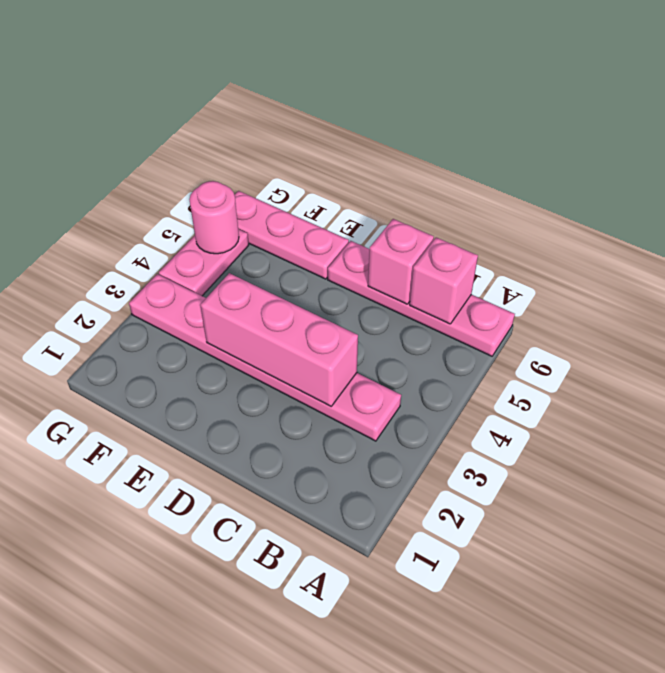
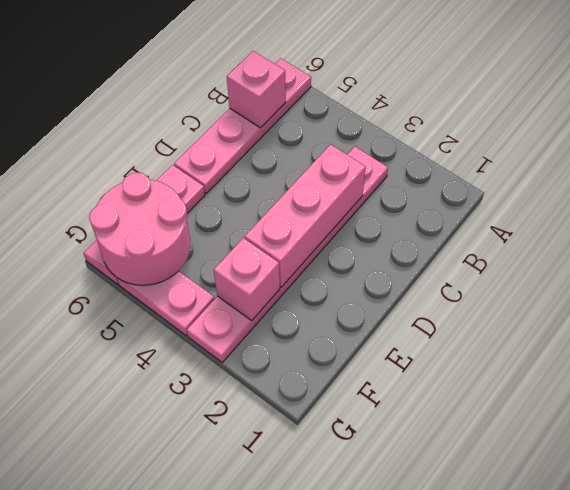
pink 1x1 brick [368,219,434,304] -> pink 1x1 brick moved to [214,238,280,320]
pink 1x1 round brick [189,181,239,254] -> pink 2x2 round brick [89,172,190,285]

